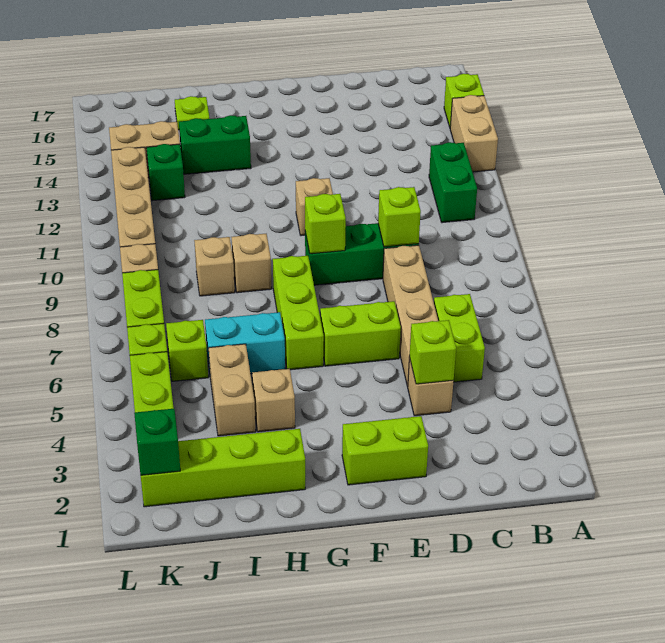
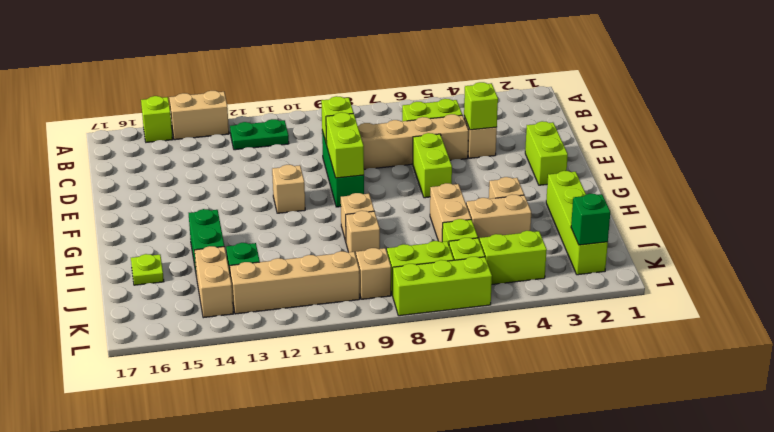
green 1x2 brick [429,142,477,223] -> green 1x2 plate [230,119,289,150]
lime 1x1 brick [305,194,346,254] -> lime 1x2 brick [326,112,364,178]
lime 1x3 brick [273,256,324,370] -> lime 1x3 brick moved to [393,257,492,316]
cyan 1x2 brick [205,312,285,374] -> tan 1x2 brick [430,183,471,242]

